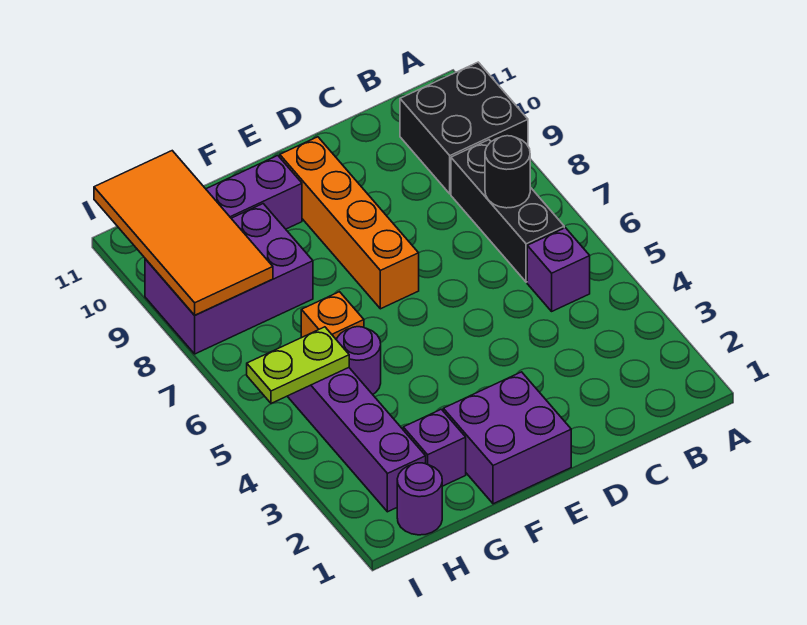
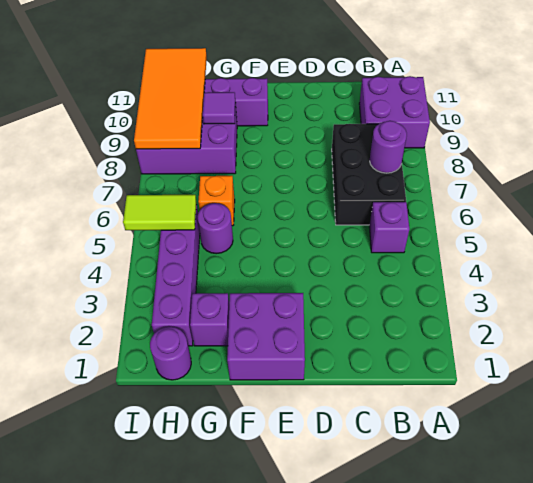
black 2x2 brick [400,62,528,194] -> purple 2x2 brick [359,76,430,148]
black 1x3 brick [451,140,564,282] -> black 2x3 brick [332,124,406,225]
black 1x1 round brick [485,136,530,208] -> purple 1x1 round brick [370,121,407,173]
orange 1x4 brick [280,137,419,309] -> none
none -> purple 1x1 tile [203,92,235,124]
lime 1x2 plate [247,327,349,403] -> lime 1x2 tile [123,195,197,230]

